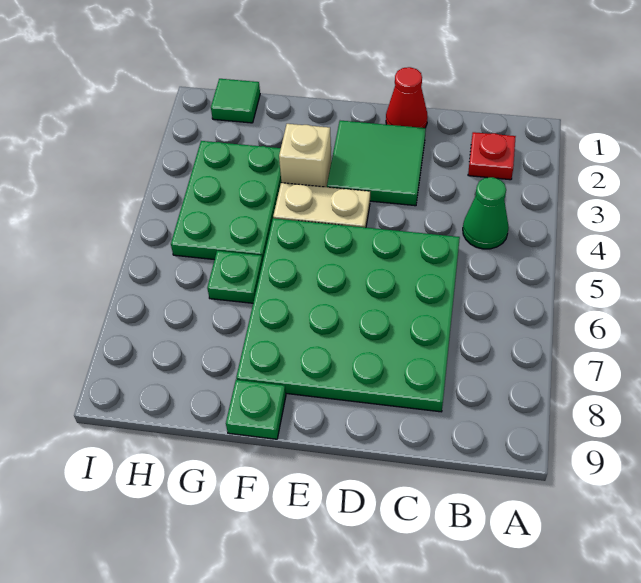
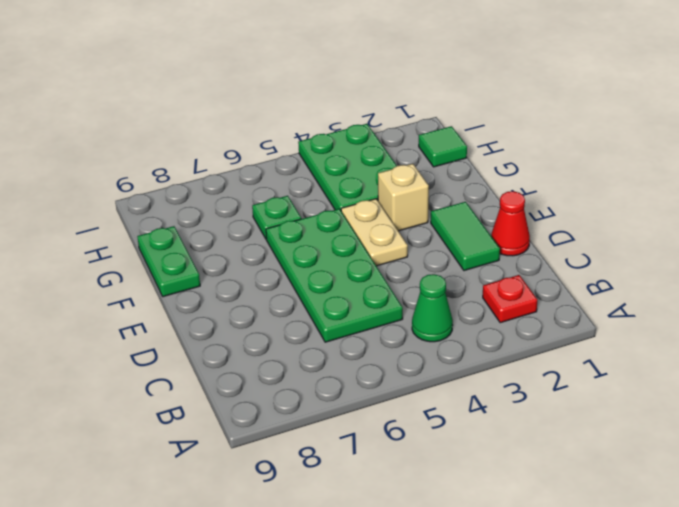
green 4x4 plate [236,218,460,412] -> green 2x4 plate [266,209,403,342]
green 2x2 tile [327,121,426,206] -> green 1x2 tile [431,202,500,271]
green 1x1 plate [226,380,286,439] -> green 1x2 plate [137,226,200,297]
green 2x3 plate [171,141,281,260] -> green 2x3 plate turned to [298,124,397,210]

